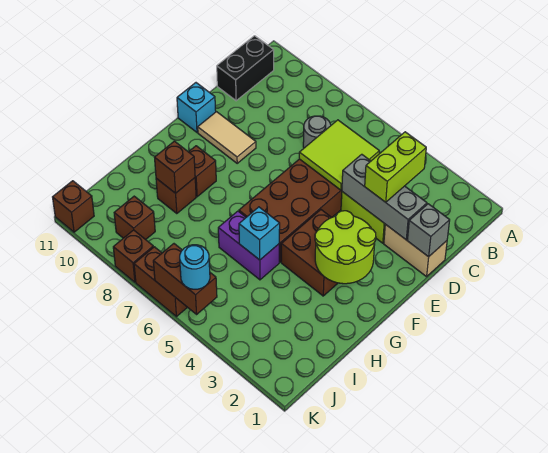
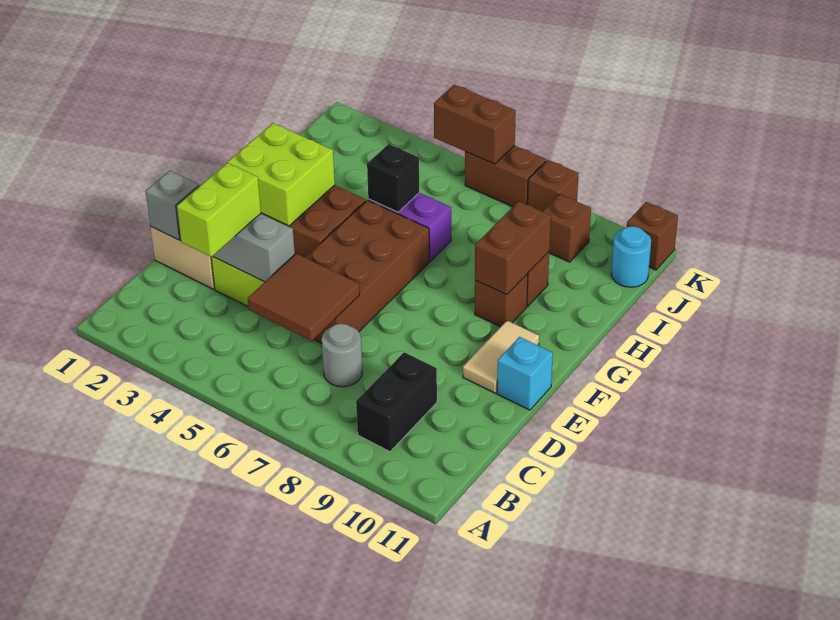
black 1x2 brick [217,36,274,101] -> black 1x2 brick moved to [356,352,437,452]
lime 2x2 tile [299,120,379,190] -> brown 2x2 tile [248,253,360,341]
tan 1x2 tile [198,112,256,163] -> tan 1x2 tile turned to [463,321,539,393]
lime 2x2 round brick [315,211,376,284] -> lime 2x2 brick [226,123,335,226]
cyan 1x1 brick [239,207,280,260] -> black 1x1 brick [367,144,419,212]
brown 1x1 brick [155,141,195,193] -> brown 1x2 brick [475,201,551,295]
cyan 1x1 round brick [180,245,210,289] -> cyan 1x1 round brick moved to [611,226,651,287]

